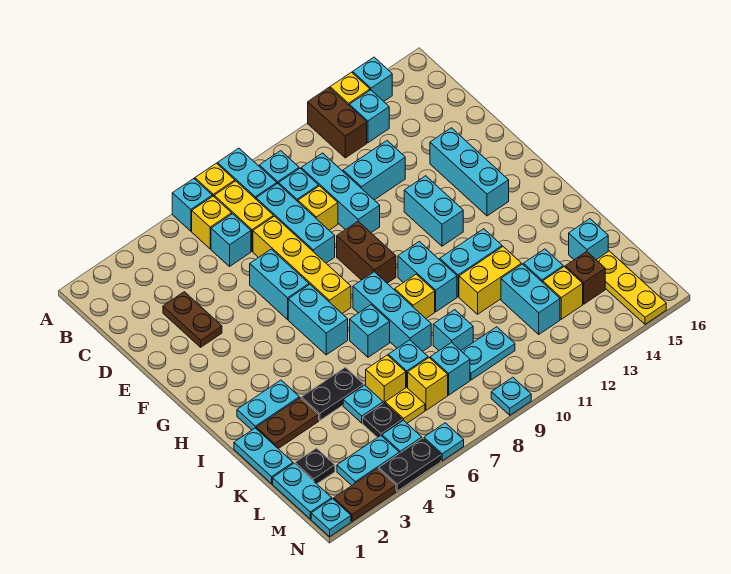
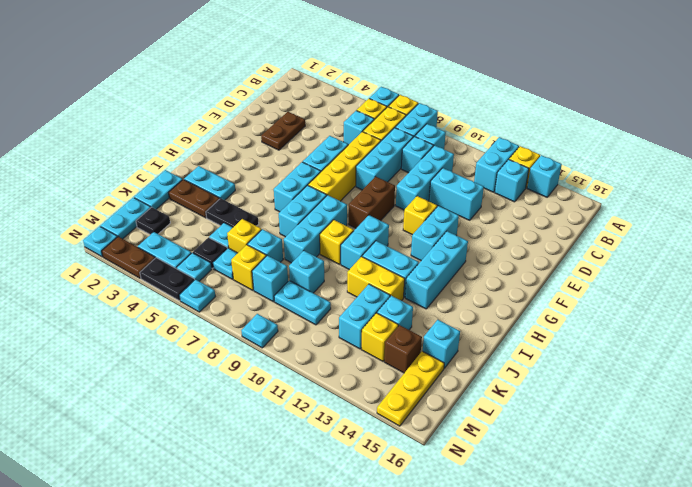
brown 1x2 brick [308,88,367,158] -> cyan 1x2 brick [474,137,519,192]
yellow 1x1 brick [298,186,338,230] -> yellow 1x1 brick moved to [403,196,437,235]
cyan 1x3 brick [430,128,509,216] -> cyan 1x3 brick moved to [405,231,468,309]
cyan 1x1 brick [350,305,390,357] -> cyan 1x2 brick [279,185,327,237]
yellow 1x1 plate [385,387,425,423] -> cyan 1x1 plate [213,248,237,279]

